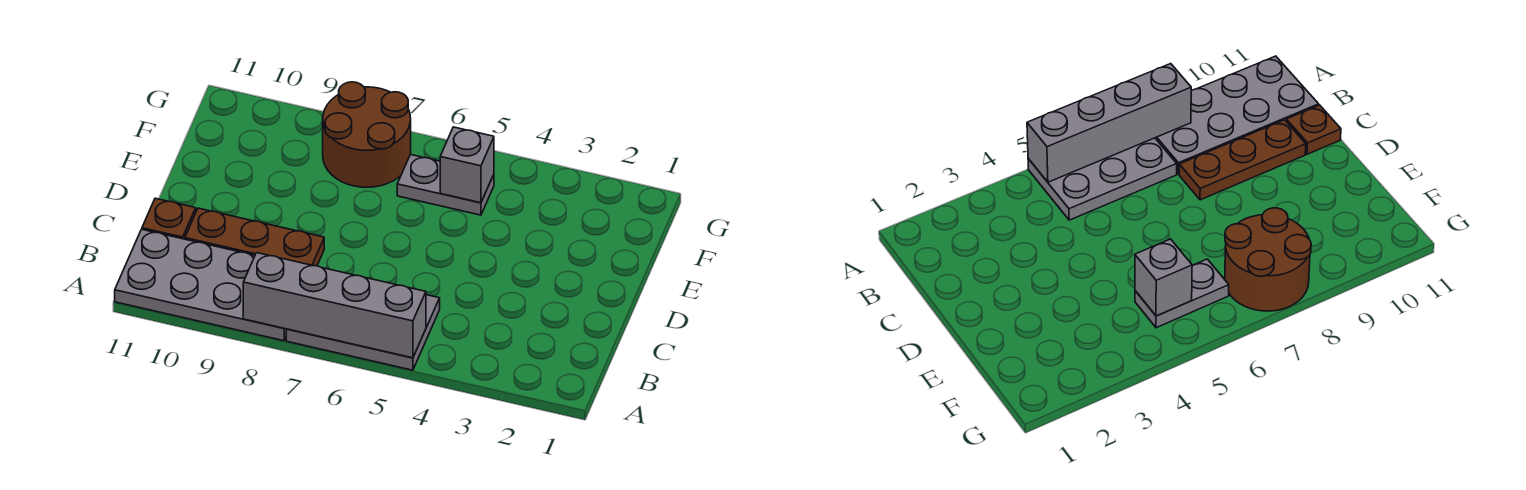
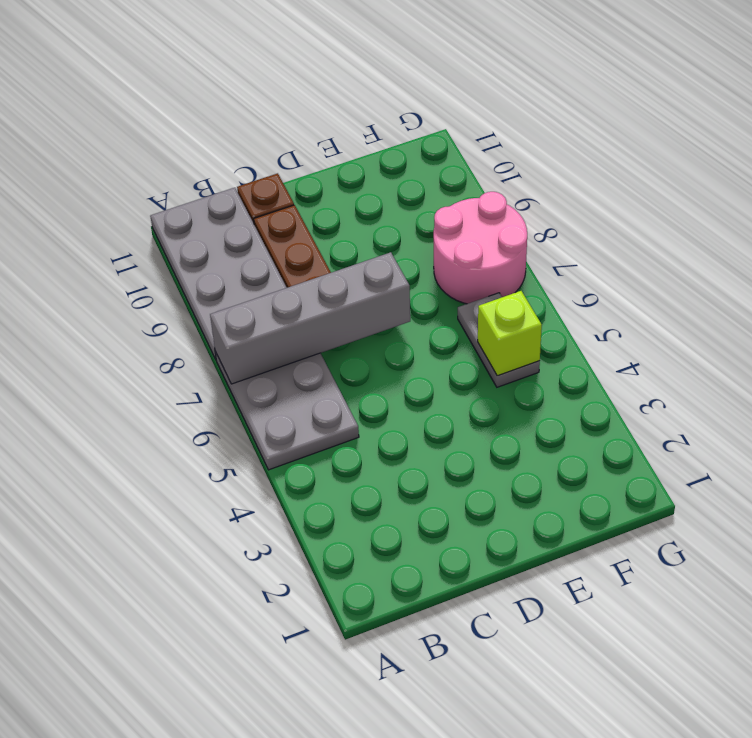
grey 1x4 brick [243,253,426,358] -> grey 1x4 brick turned to [210,252,410,384]
grey 1x1 brick [440,127,494,203] -> lime 1x1 brick [478,291,542,376]
brown 2x2 round brick [323,82,411,187] -> pink 2x2 round brick [434,192,527,304]

